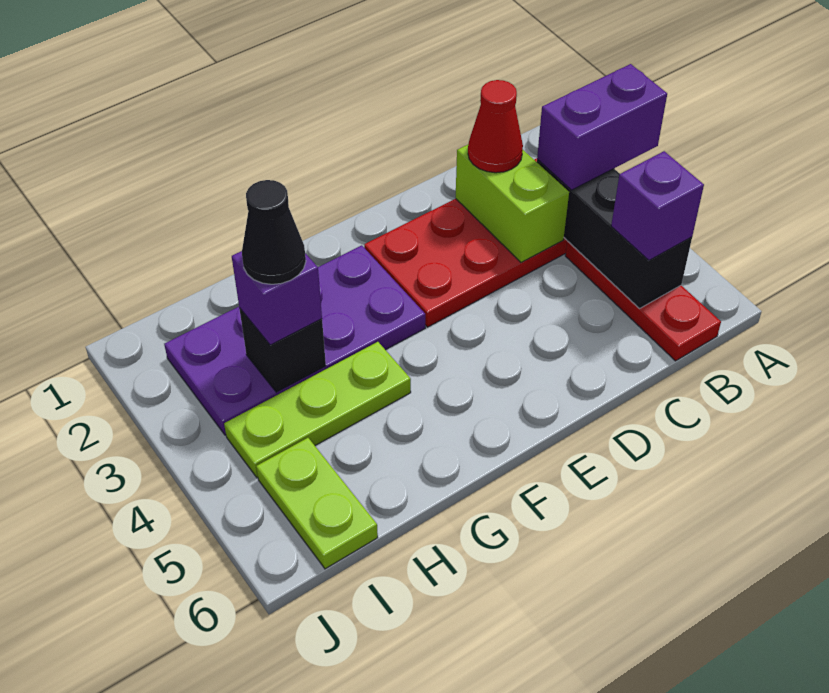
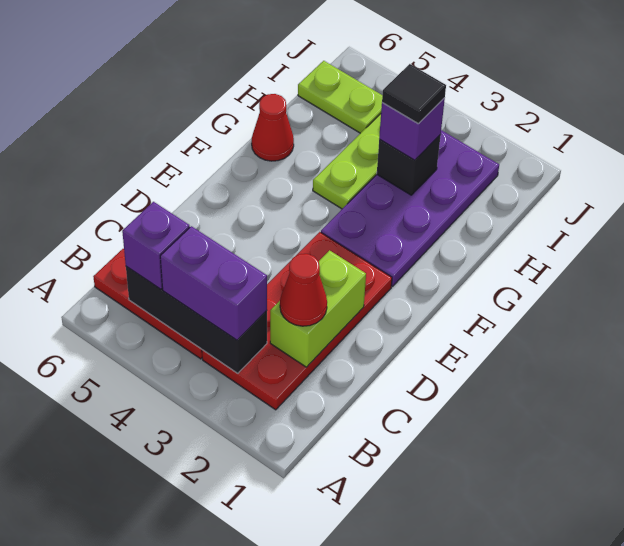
purple 1x2 brick [537,64,667,190] -> purple 1x2 brick turned to [160,226,267,340]
lime 1x2 brick [456,145,569,262] -> lime 1x2 brick turned to [270,250,366,367]
none -> red 1x1 cone [252,94,294,161]
black 1x1 cone [242,180,306,284] -> black 1x1 tile [382,64,446,124]

